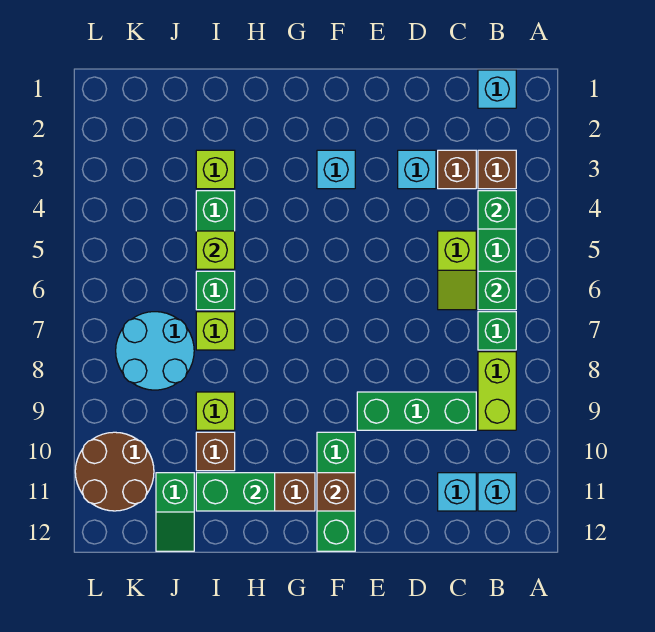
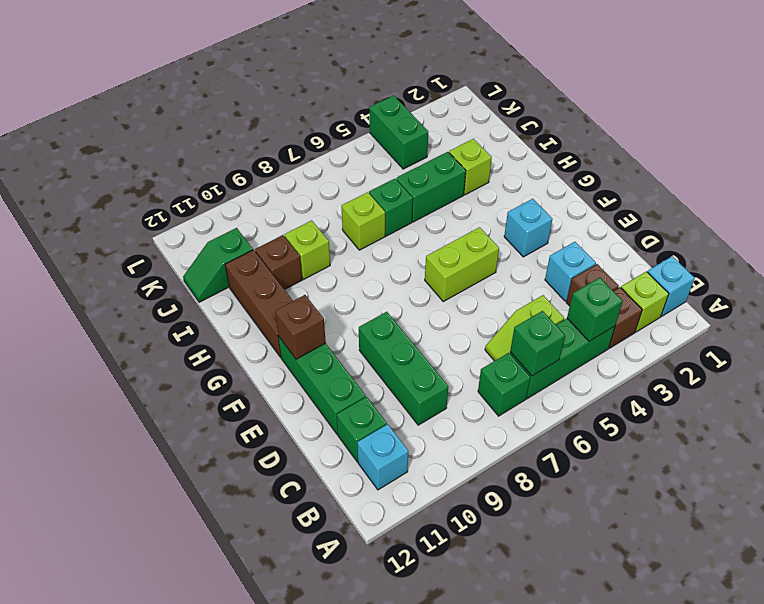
lime 1x2 brick [478,352,516,430] -> lime 1x2 brick moved to [425,227,499,302]
cyan 1x1 brick [438,473,476,511] -> green 1x1 brick [337,397,387,462]
green 1x3 brick [317,432,355,551] -> green 1x3 brick turned to [278,336,366,434]
green 1x2 brick [196,473,275,511] -> green 1x2 brick moved to [369,96,428,169]
lime 1x1 brick [196,231,235,269] -> lime 1x1 brick moved to [621,271,669,332]
cyan 2x2 round brick [116,312,194,390] -> none
brown 2x2 round brick [75,432,154,511] -> none

